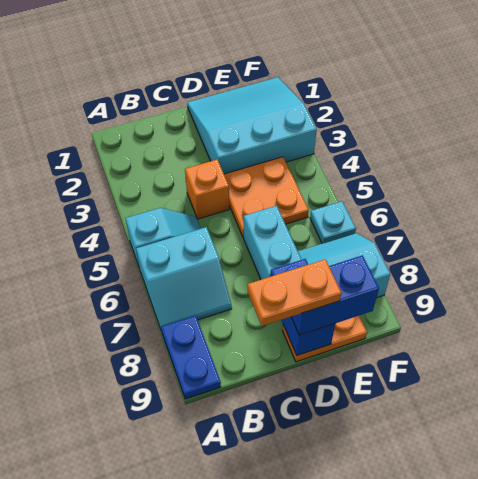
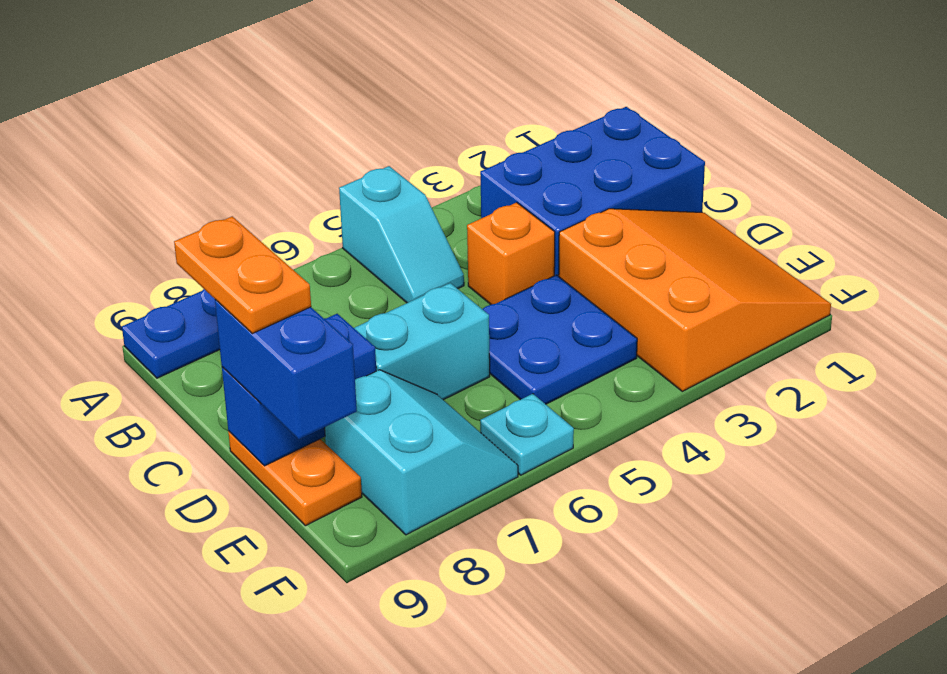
cyan 2x2 slope [136,227,232,331] -> none
none -> blue 2x3 brick [480,107,705,276]
cyan 3x3 slope [187,77,317,174] -> orange 3x3 slope [559,209,831,391]
orange 2x2 plate [224,157,309,237] -> blue 2x2 plate [483,275,637,404]

